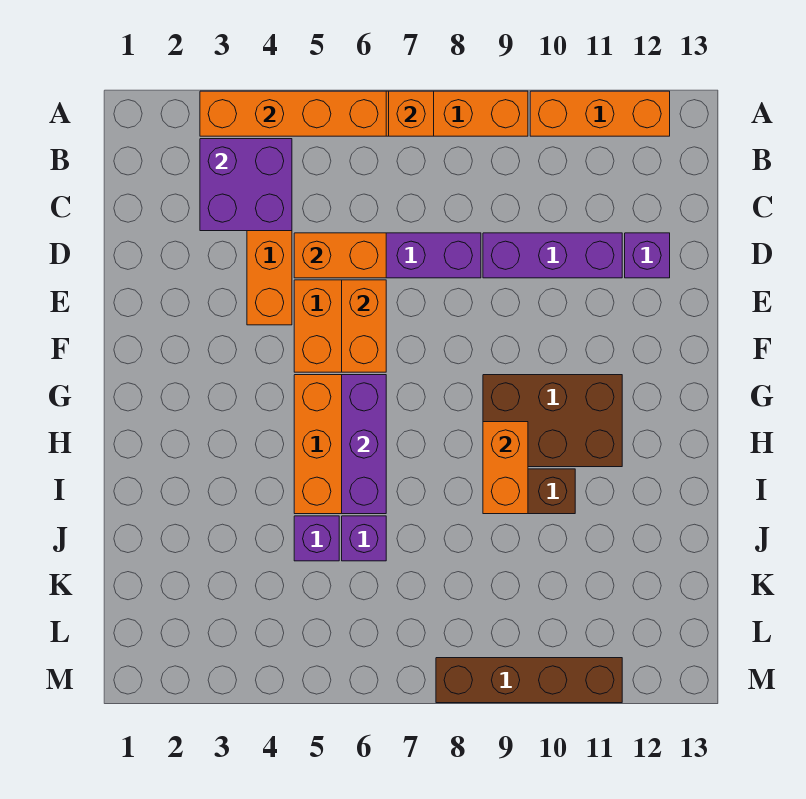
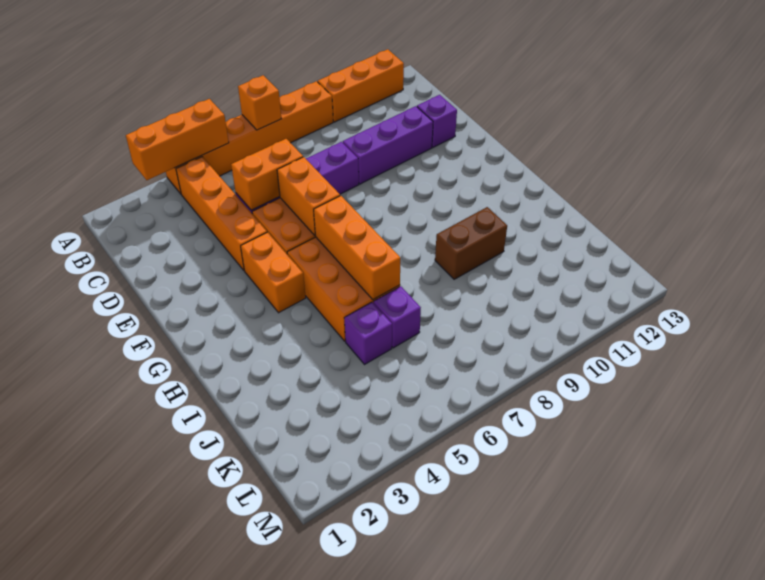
orange 1x4 brick [200,91,386,136] -> orange 1x3 brick [126,99,229,180]
purple 2x2 brick [200,139,292,231] -> none
purple 1x3 brick [342,375,386,514] -> orange 1x3 brick [314,196,400,300]
brown 2x3 brick [483,375,622,467] -> none
orange 1x2 brick [483,422,528,514] -> orange 1x2 brick moved to [241,232,306,313]
brown 1x4 brick [436,658,622,703] -> none

